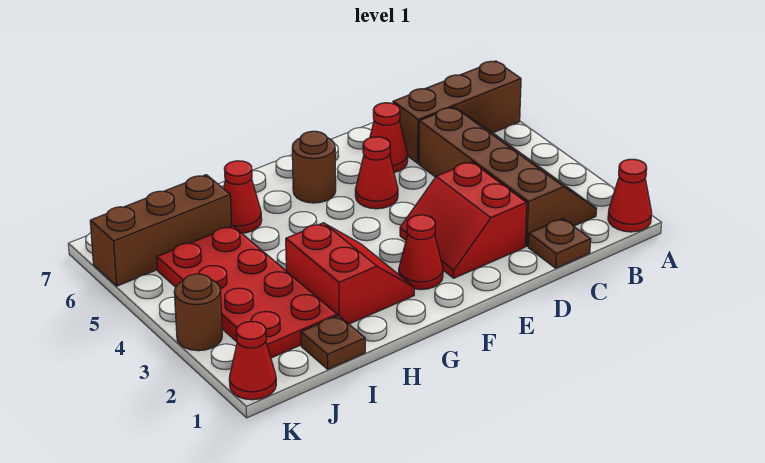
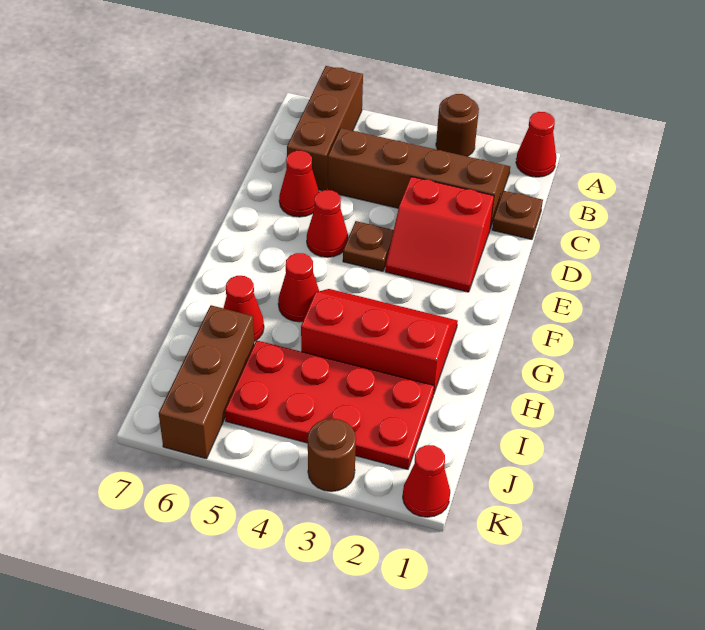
red 1x1 cone [399,215,443,290] -> red 1x1 cone moved to [278,253,319,322]
brown 1x1 round brick [292,131,336,203] -> brown 1x1 round brick moved to [436,94,479,157]
red 2x2 slope [286,223,414,324] -> red 2x3 slope [301,289,458,395]
brown 1x1 plate [301,316,365,369] -> brown 1x1 plate moved to [343,221,394,271]

